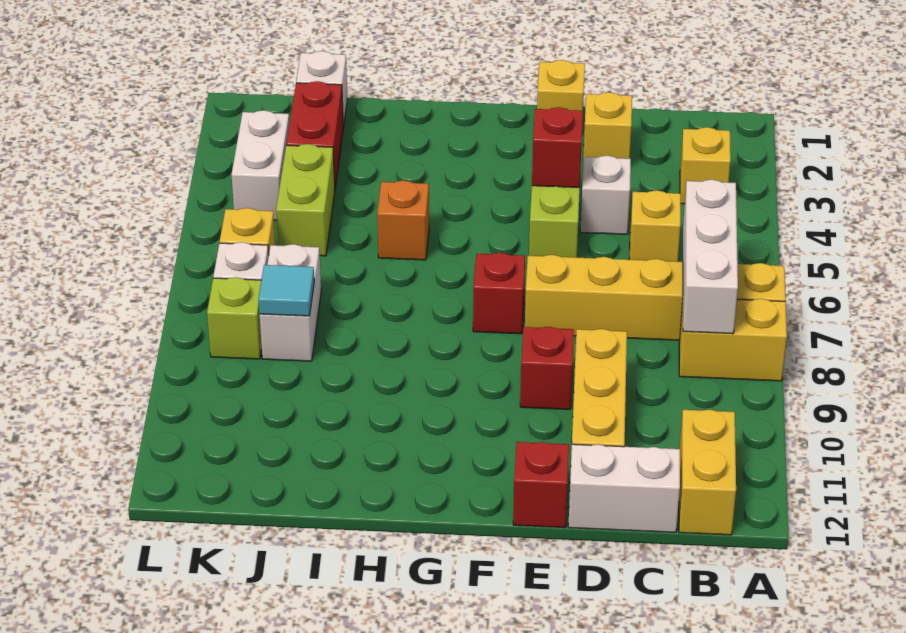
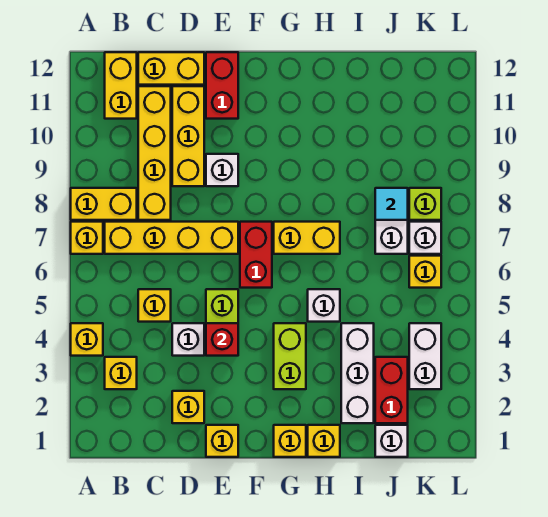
none -> yellow 1x1 brick [71,323,103,356]
white 1x3 brick [683,180,738,334] -> white 1x3 brick moved to [341,323,374,423]
none -> yellow 1x4 brick [138,86,171,220]
white 1x2 brick [568,444,680,532] -> yellow 1x2 brick [138,52,204,85]
red 1x1 brick [520,327,574,409] -> white 1x1 brick [206,154,238,186]
red 1x1 brick [513,442,569,528] -> red 1x2 brick [206,52,238,119]
red 1x1 brick [473,253,525,334] -> red 1x2 brick [240,222,272,288]
none -> yellow 1x1 brick [274,425,306,457]
none -> yellow 1x2 brick [274,222,340,254]
none -> yellow 1x1 brick [308,425,340,457]
orange 1x1 brick [377,181,429,260] -> white 1x1 brick [308,289,340,322]
lime 1x2 brick [276,144,335,256] -> lime 1x2 brick moved to [274,323,306,389]

